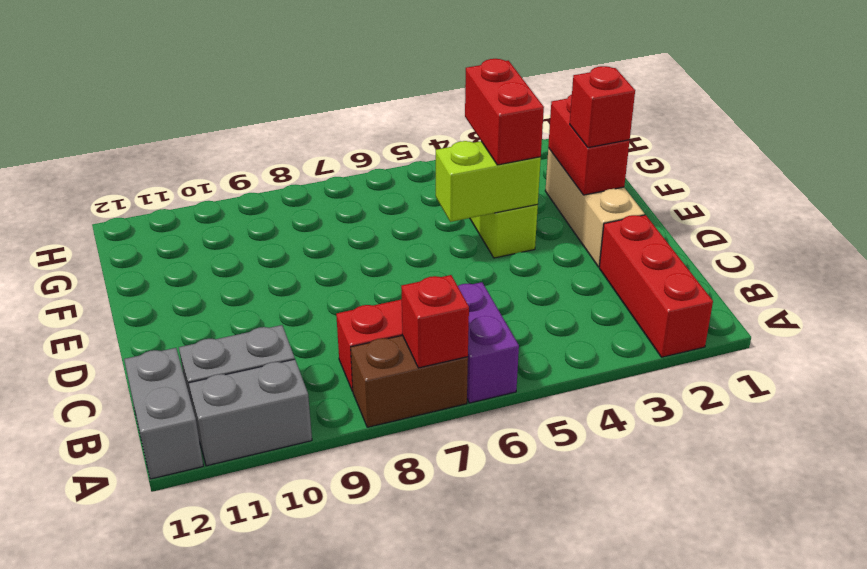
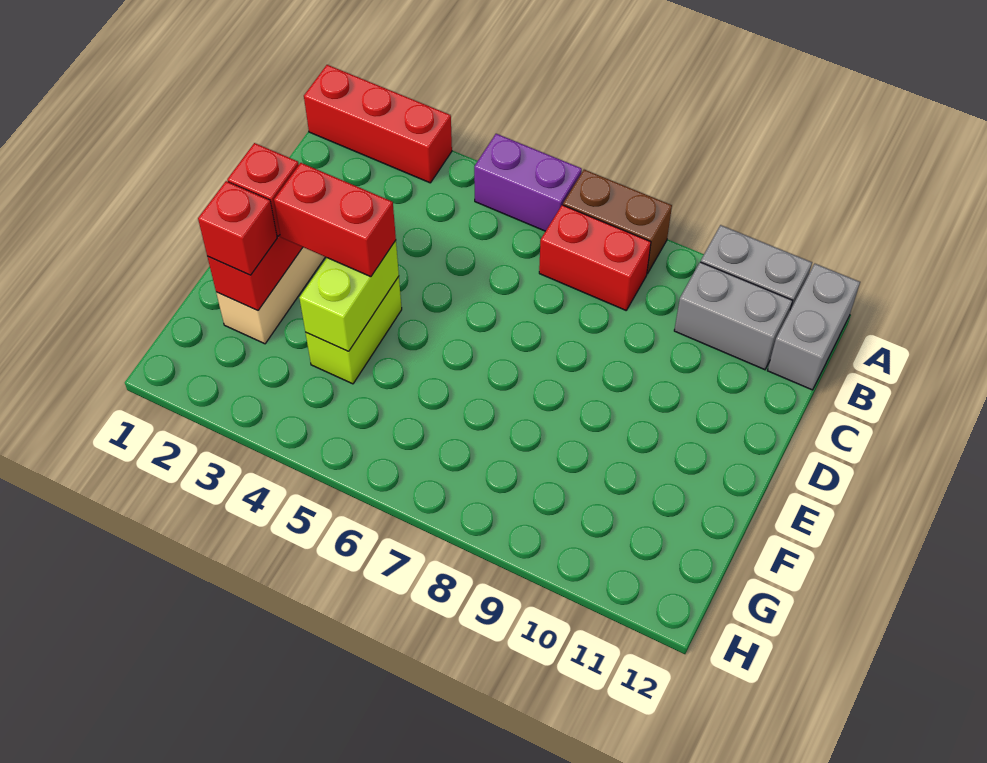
red 1x3 brick [599,215,713,357] -> red 1x3 brick turned to [304,65,452,183]
purple 1x2 brick [458,282,519,403] -> purple 1x2 brick turned to [474,134,582,231]
red 1x1 brick [401,275,469,368] -> red 1x1 brick moved to [198,181,277,275]
lime 1x2 brick [436,141,541,222] -> lime 1x2 brick turned to [299,241,399,351]
red 1x2 brick [465,59,544,165] -> red 1x2 brick turned to [274,163,396,277]

